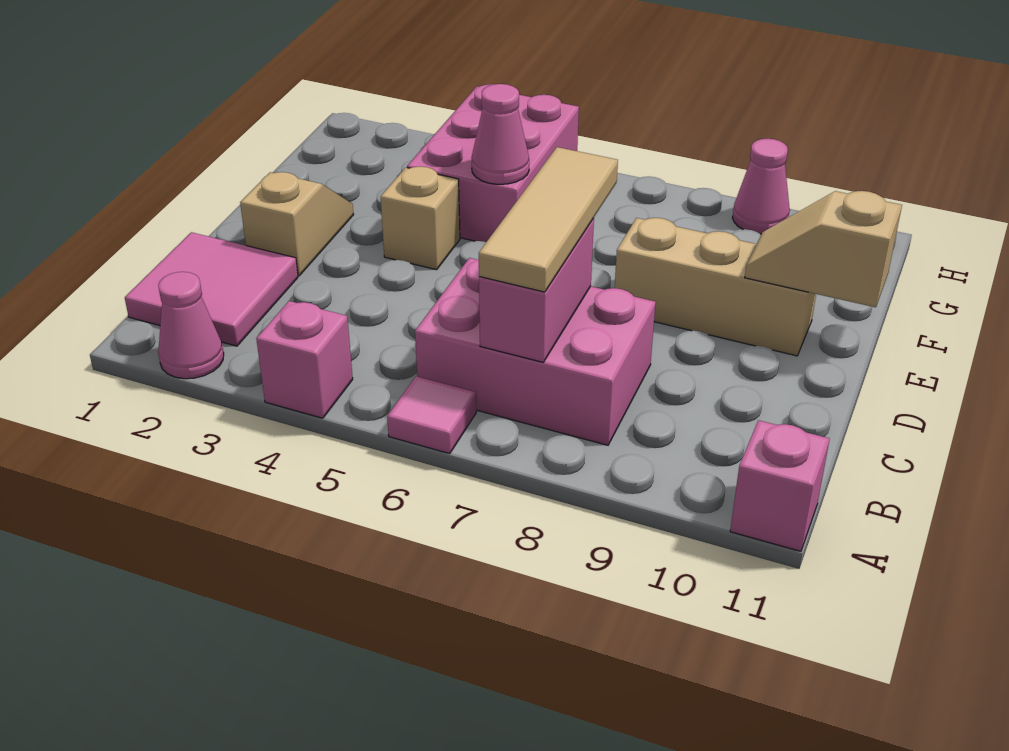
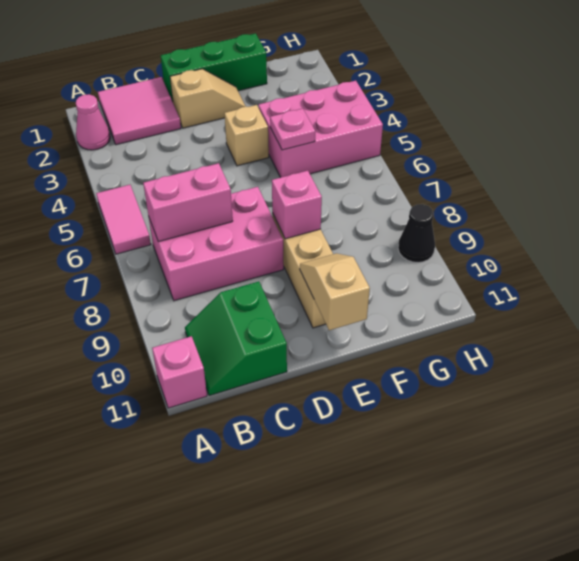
pink 1x1 brick [256,301,353,418] -> pink 1x1 brick moved to [272,171,322,239]
pink 1x1 tile [387,376,476,454] -> pink 1x2 tile [96,185,151,254]
pink 2x3 brick [415,258,656,445] -> pink 2x3 brick turned to [149,187,284,301]
tan 1x3 tile [479,147,618,292] -> none
none -> green 2x2 slope [185,281,287,396]
none -> green 1x3 brick [161,33,267,101]
pink 1x1 cone [471,84,529,184] -> pink 1x1 plate [270,108,315,150]
pink 1x1 cone [732,139,790,234] -> black 1x1 cone [398,204,435,263]

